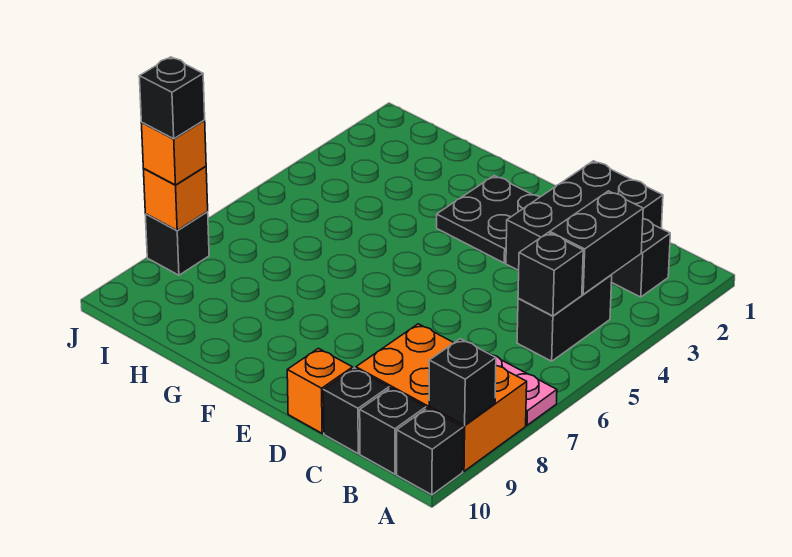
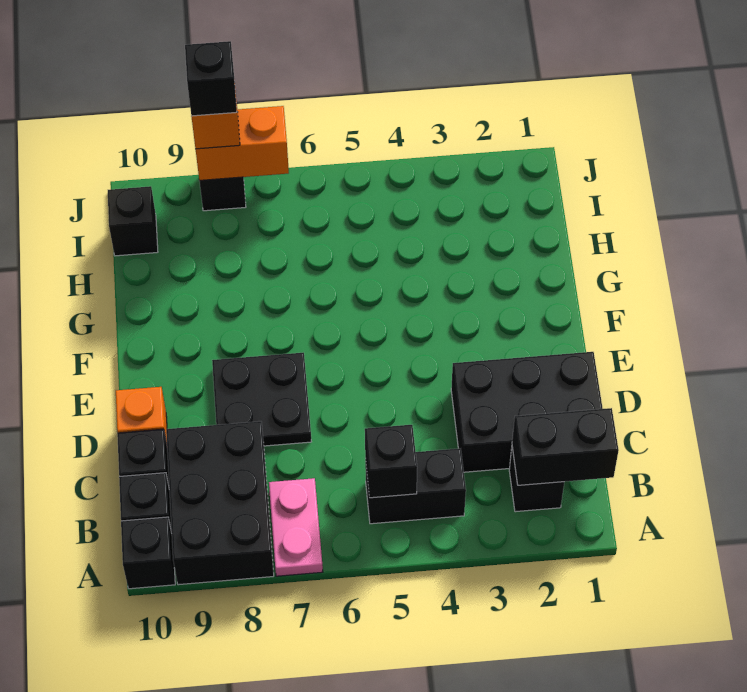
orange 2x3 brick [356,324,527,471] -> black 2x3 brick [166,421,274,585]
black 1x1 brick [429,339,496,426] -> black 1x1 brick moved to [108,186,158,256]
black 1x2 brick [550,191,643,294] -> black 1x2 brick moved to [512,408,619,485]
black 2x2 plate [437,176,540,263] -> black 2x2 plate moved to [212,353,311,446]
orange 1x1 brick [144,166,208,231] -> orange 1x2 brick [196,106,289,180]

